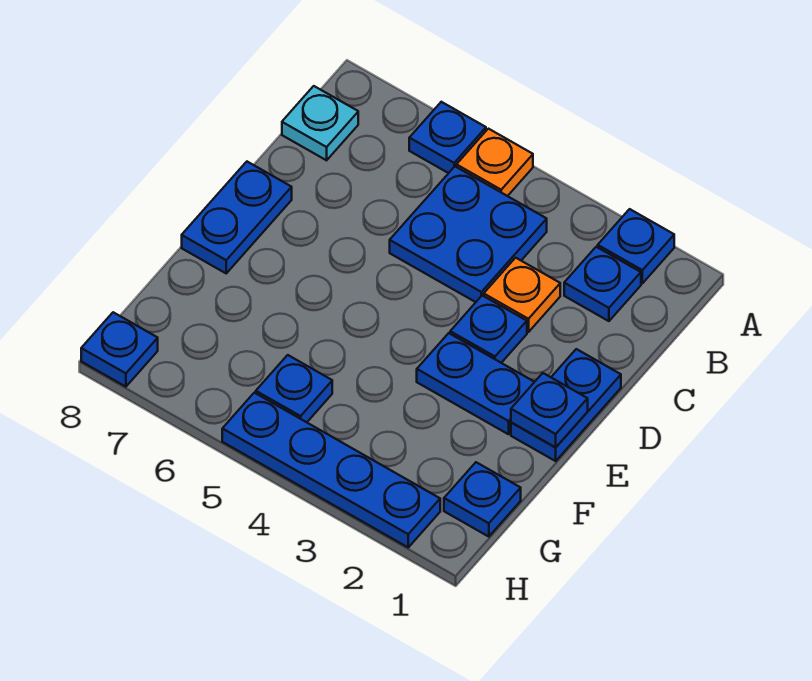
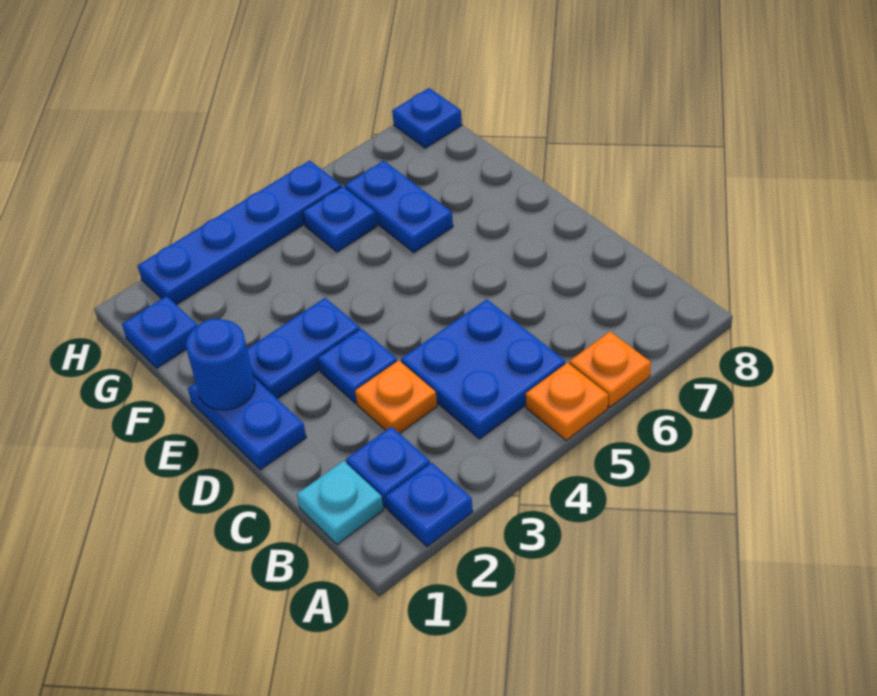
blue 1x1 plate [409,102,486,173] -> orange 1x1 plate [570,331,651,407]
cyan 1x1 plate [282,86,358,160] -> cyan 1x1 plate moved to [297,461,384,544]
blue 1x2 plate [182,162,292,273] -> blue 1x2 plate moved to [345,161,453,253]
blue 1x1 plate [511,373,588,447] -> blue 1x1 round brick [186,319,255,410]

